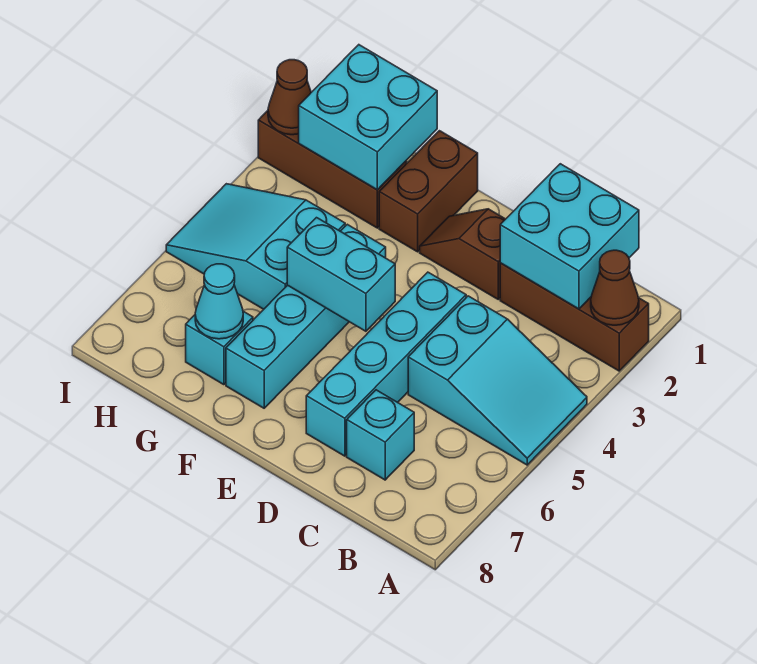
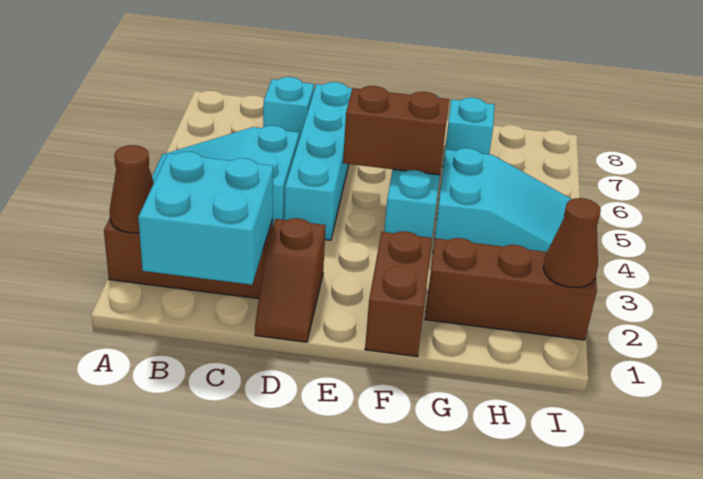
brown 1x2 slope [420,209,505,299] -> brown 1x2 slope turned to [255,218,326,342]
cyan 1x2 brick [287,218,395,331] -> brown 1x2 brick [343,86,449,175]
cyan 2x2 brick [299,45,437,190] -> none
cyan 1x1 cone [195,264,243,339] -> none

